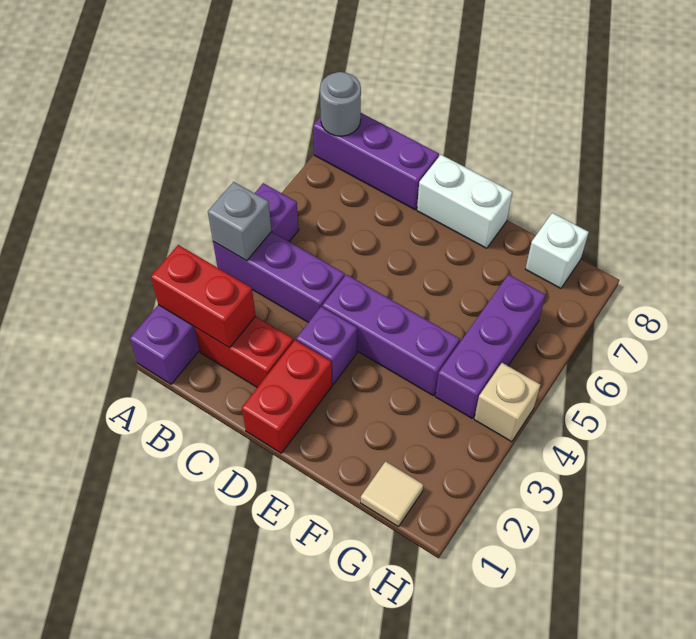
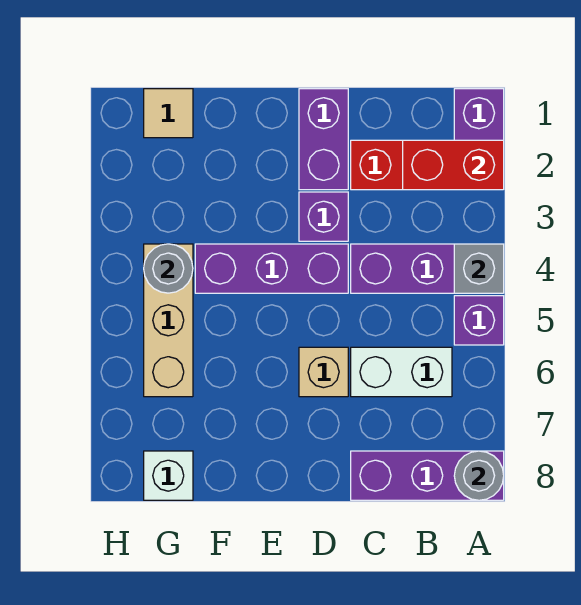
red 1x2 brick [242,340,332,453] -> purple 1x2 brick [299,89,348,190]
white 1x2 brick [417,155,512,248] -> white 1x2 brick moved to [351,347,452,397]
purple 1x3 brick [435,275,545,418] -> tan 1x3 brick [144,244,193,397]
none -> grey 1x1 round brick [144,244,193,293]
tan 1x1 brick [474,363,540,442] -> tan 1x1 brick moved to [299,347,348,397]

